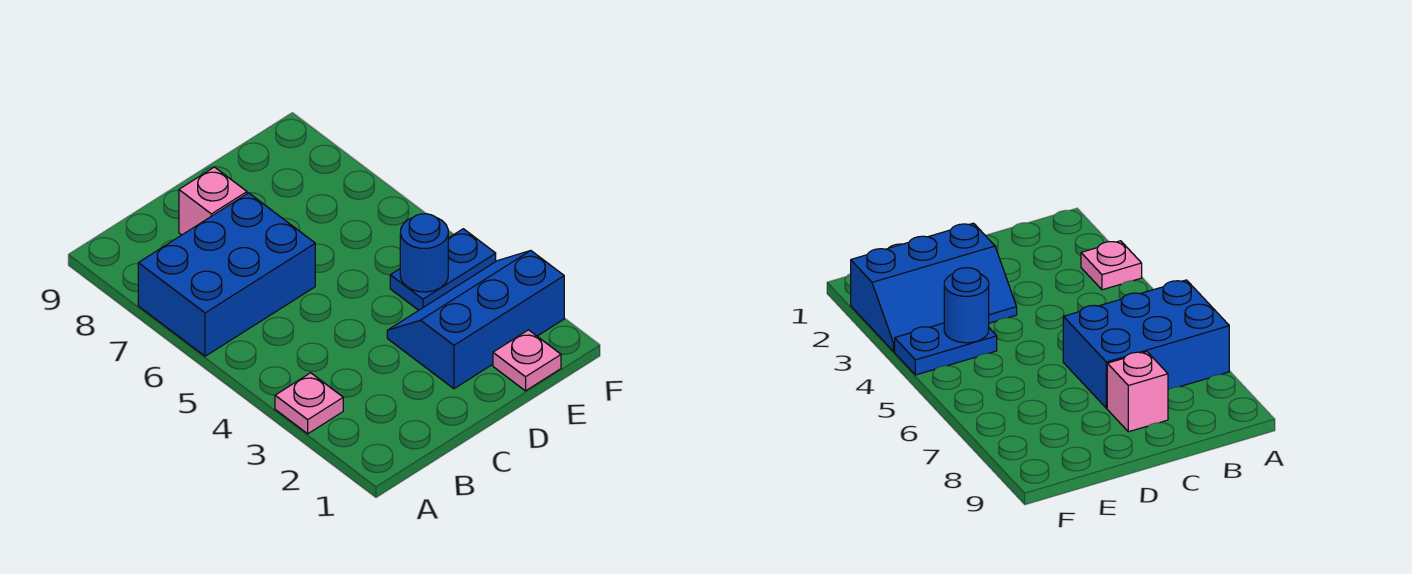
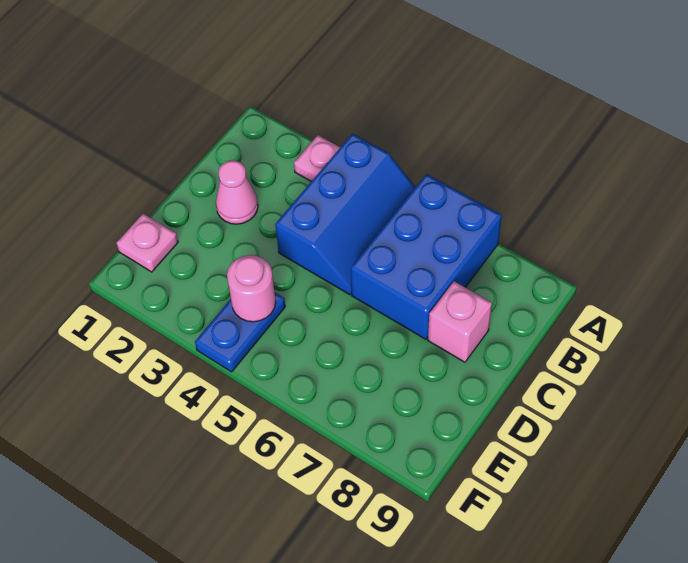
none -> pink 1x1 cone [216,160,258,224]
blue 2x3 slope [387,251,564,389] -> blue 2x3 slope moved to [275,134,416,295]
blue 1x1 round brick [400,214,448,292] -> pink 1x1 round brick [227,255,276,322]

